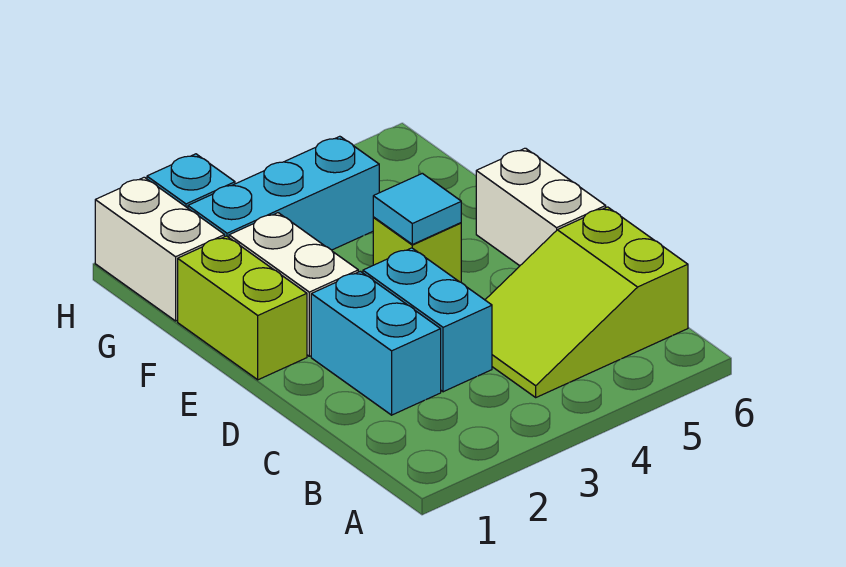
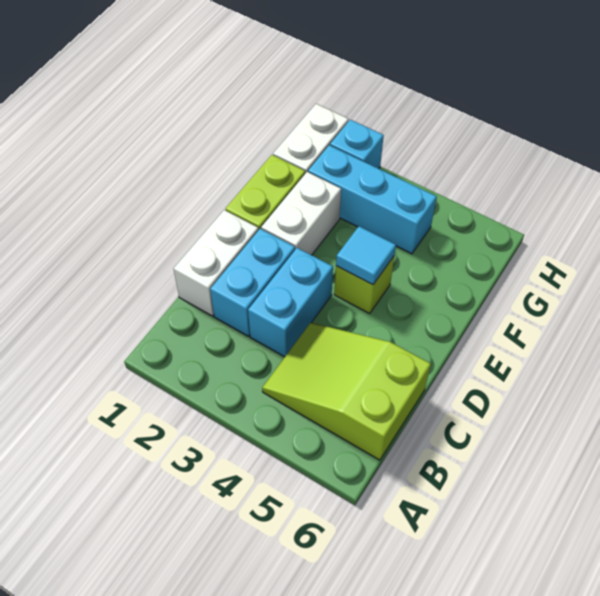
white 1x2 brick [476,148,606,266] -> white 1x2 brick moved to [174,210,258,316]

